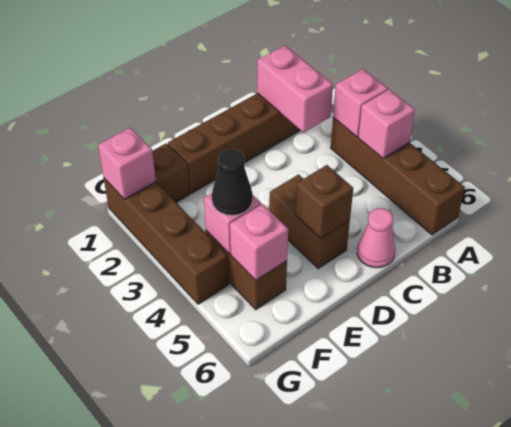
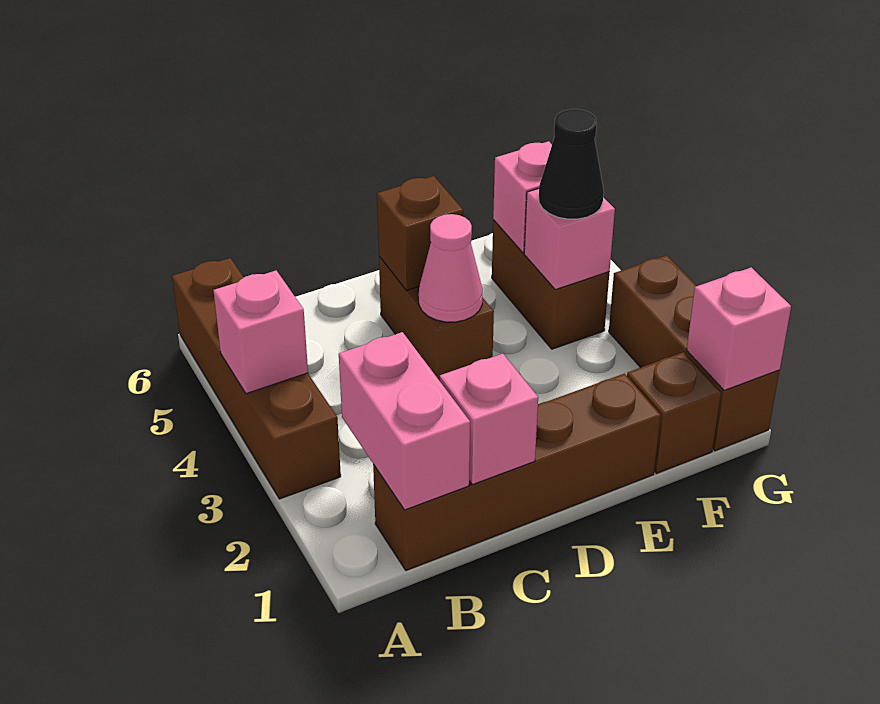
pink 1x1 brick [333,69,388,137] -> pink 1x1 brick moved to [440,354,538,485]
pink 1x1 cone [357,208,395,268] -> pink 1x1 cone moved to [419,214,482,322]
brown 1x4 brick [104,178,229,304] -> brown 1x3 brick [609,255,779,451]

